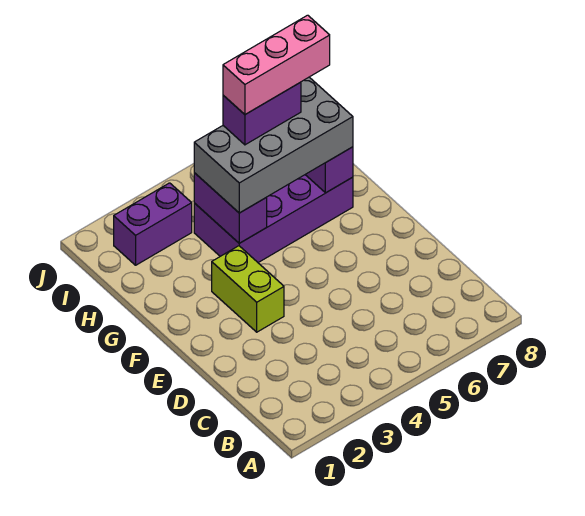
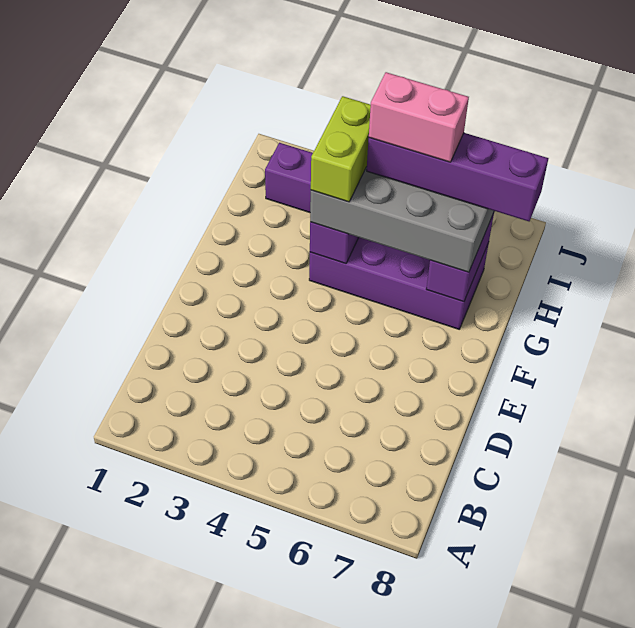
lime 1x2 brick [212,246,284,332] -> lime 1x2 brick moved to [311,96,371,202]
purple 1x2 brick [223,82,301,145] -> purple 1x4 brick [367,133,548,221]
pink 1x3 brick [223,15,330,114] -> pink 1x2 brick [369,72,469,162]

